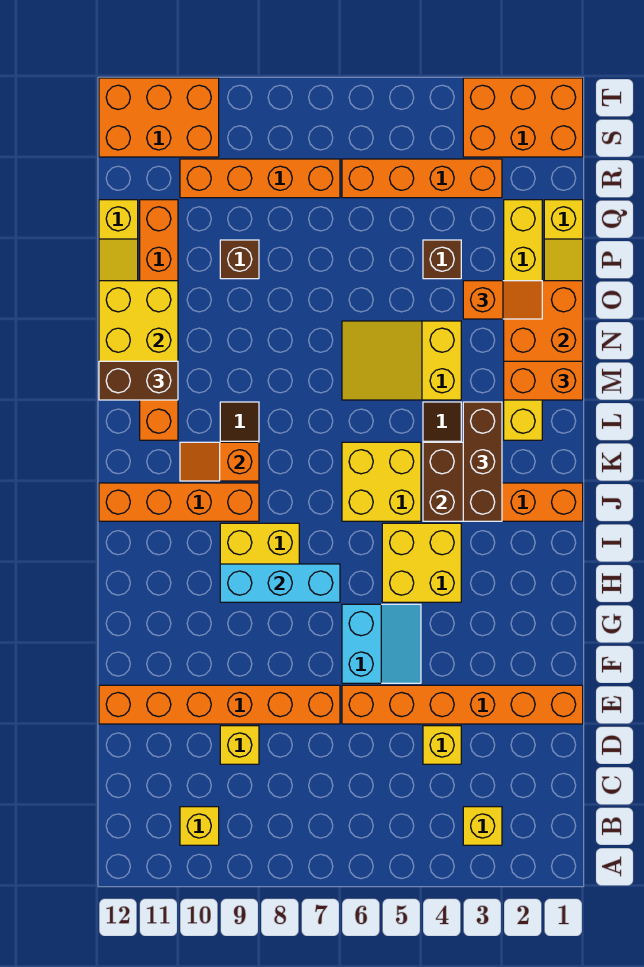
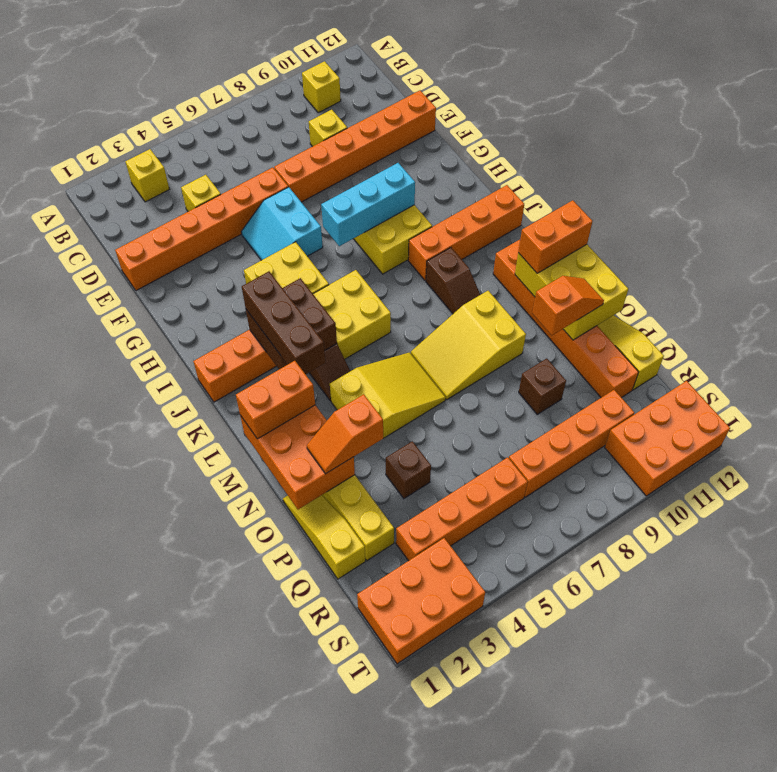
orange 1x2 slope [180,442,259,481] -> orange 1x2 slope moved to [532,276,604,335]
none -> yellow 2x3 slope [411,291,526,399]
brown 1x2 brick [99,361,178,400] -> orange 1x2 brick [518,200,593,273]

